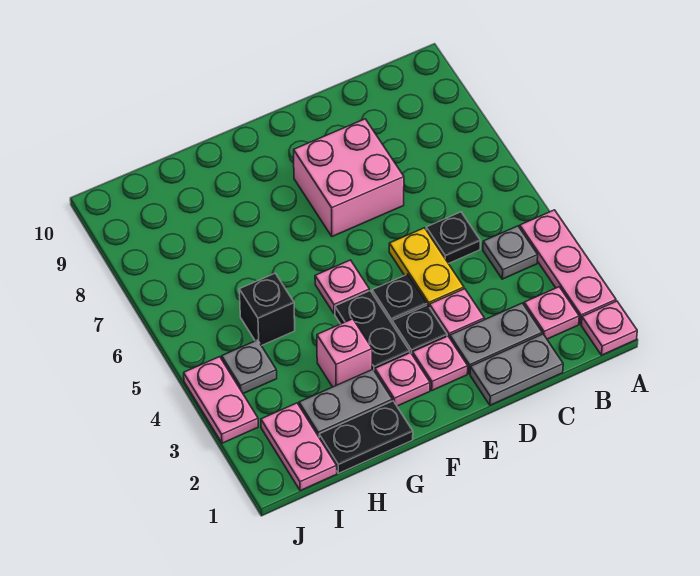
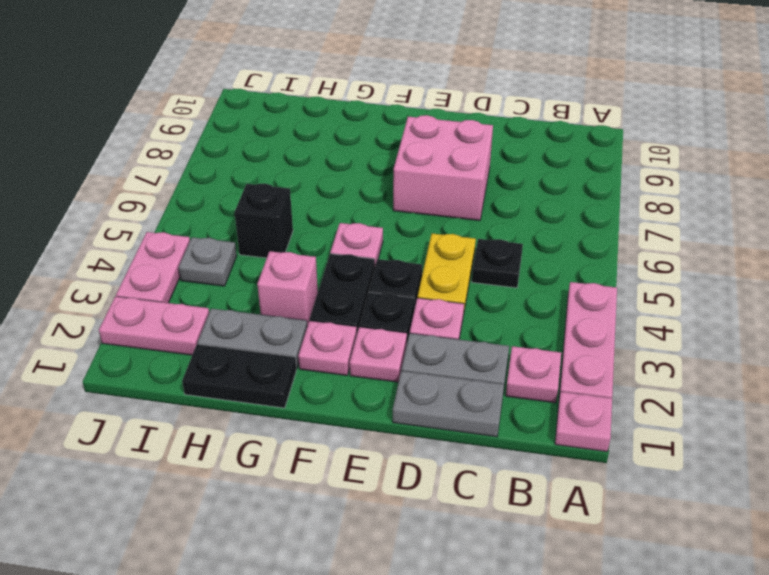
grey 1x1 plate [483,226,538,279] -> none
pink 1x2 plate [261,403,337,491] -> pink 1x2 plate turned to [99,296,209,355]

